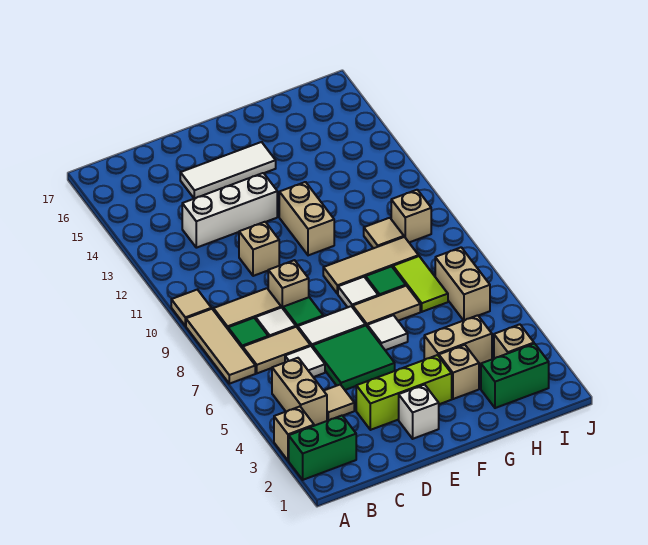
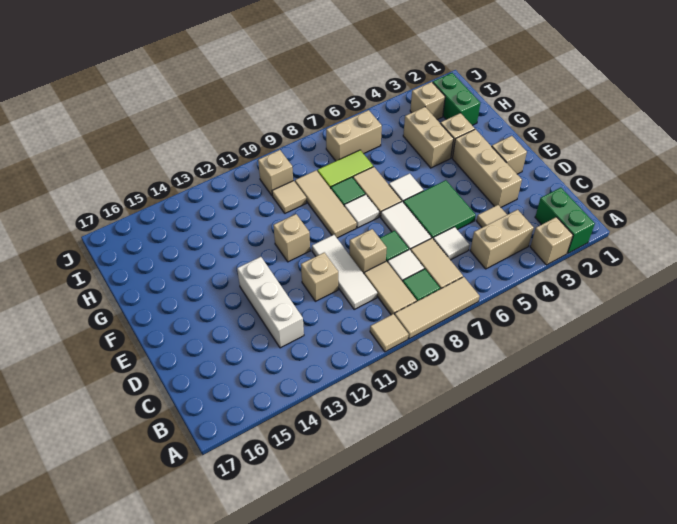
lime 1x3 brick [356,355,452,430] -> tan 1x3 brick [452,129,522,207]
white 1x3 tile [180,142,276,198] -> white 1x3 tile moved to [312,235,377,309]
white 1x1 brick [399,385,439,439] -> tan 1x1 brick [492,136,527,174]
tan 1x2 brick [279,182,334,255] -> tan 1x1 brick [273,214,310,262]

